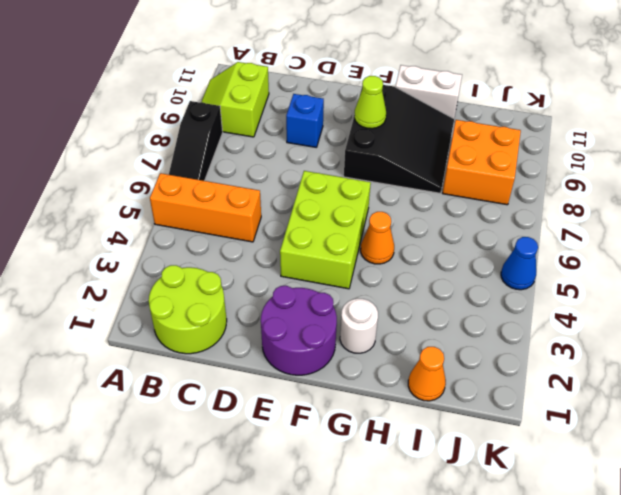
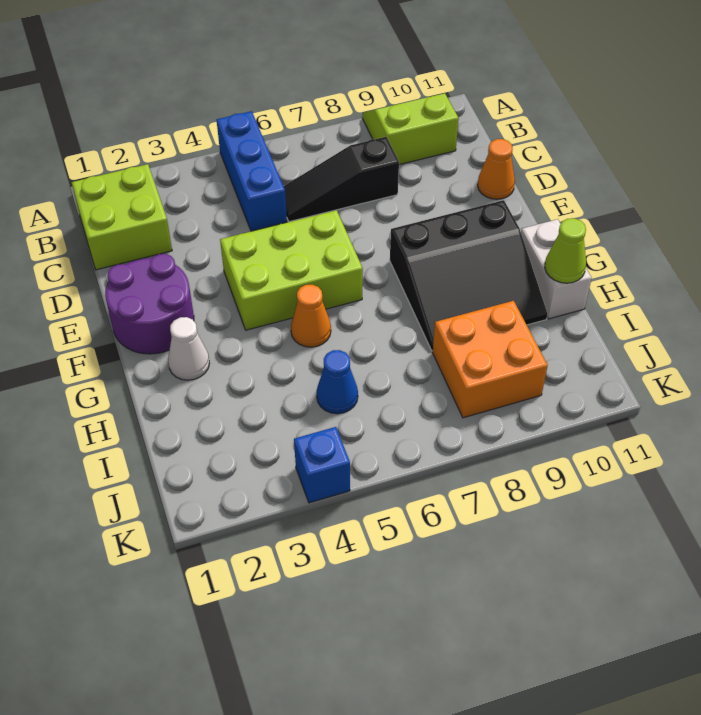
orange 1x3 brick [150,173,261,242] -> blue 1x3 brick [217,111,287,231]
black 1x3 slope [169,101,223,181] -> black 1x3 slope moved to [284,137,399,222]
lime 2x2 round brick [149,265,227,354] -> lime 2x2 brick [72,164,172,270]
blue 1x1 brick [286,94,324,147] -> blue 1x1 brick moved to [294,427,350,503]
lime 1x1 cone [354,76,386,129] -> lime 1x1 cone moved to [545,218,586,283]
white 1x1 round brick [340,298,378,353] -> white 1x1 cone [168,317,209,380]
orange 1x1 cone [408,347,446,401] -> orange 1x1 cone moved to [478,139,515,199]
blue 1x1 cone [501,237,538,290] -> blue 1x1 cone moved to [317,350,358,414]

